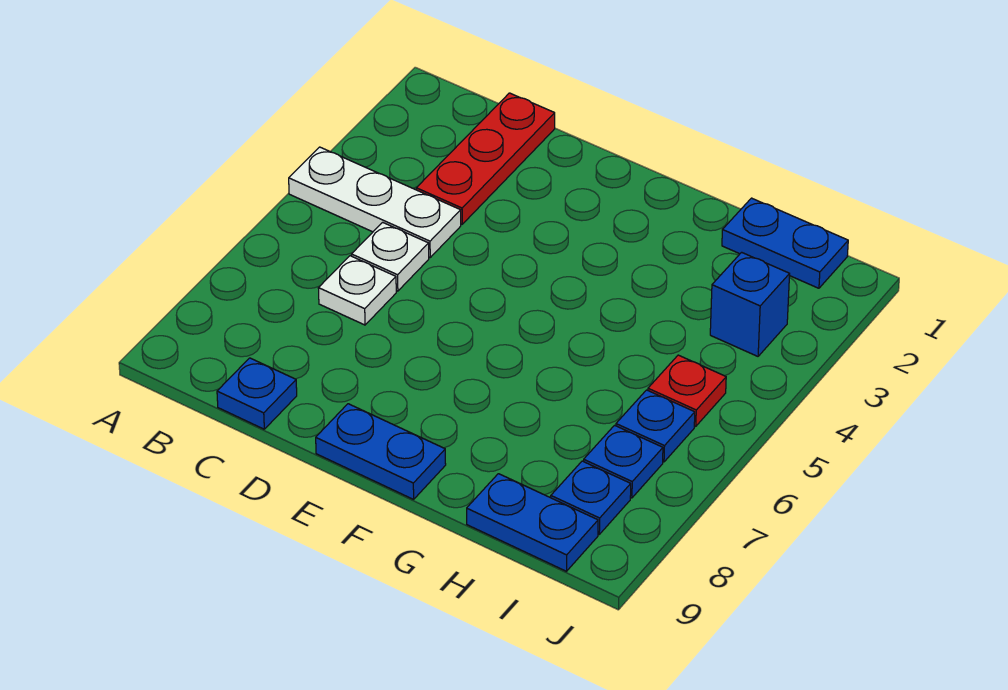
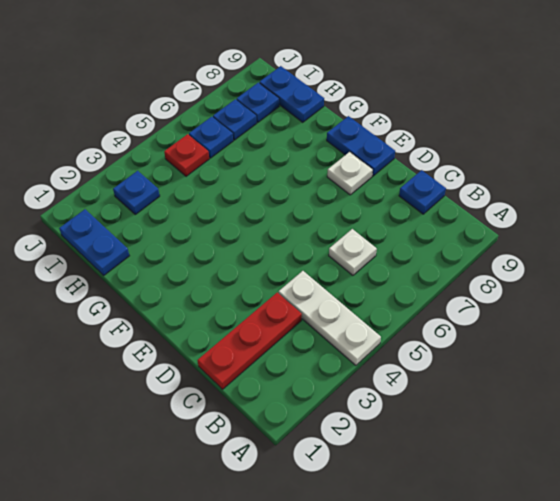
white 1x1 plate [351,222,429,291] -> white 1x1 plate moved to [327,152,373,195]
blue 1x1 brick [710,252,790,356] -> blue 1x1 plate [113,171,160,214]

